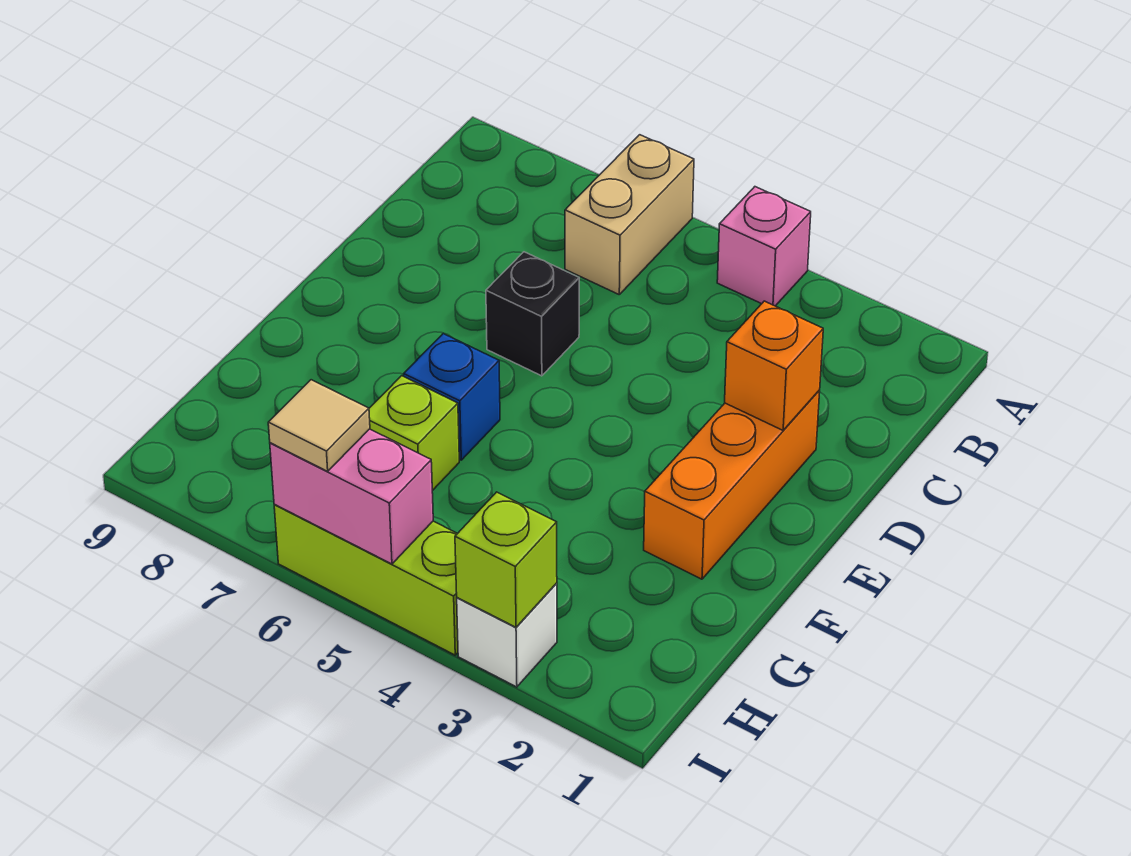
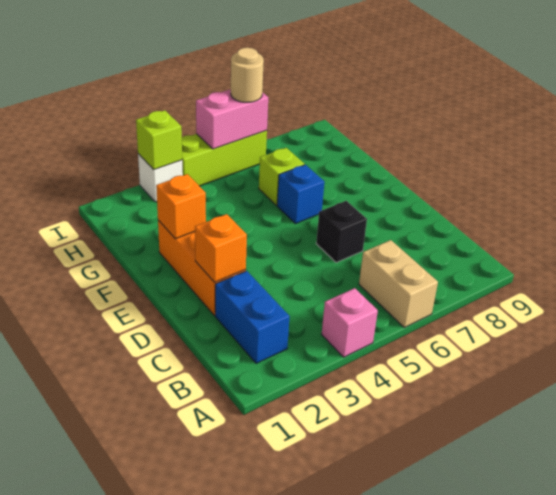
none -> blue 1x2 brick [215,271,290,363]
none -> orange 1x1 brick [156,174,206,239]
tan 1x1 tile [268,380,370,471] -> tan 1x1 round brick [231,48,264,102]

